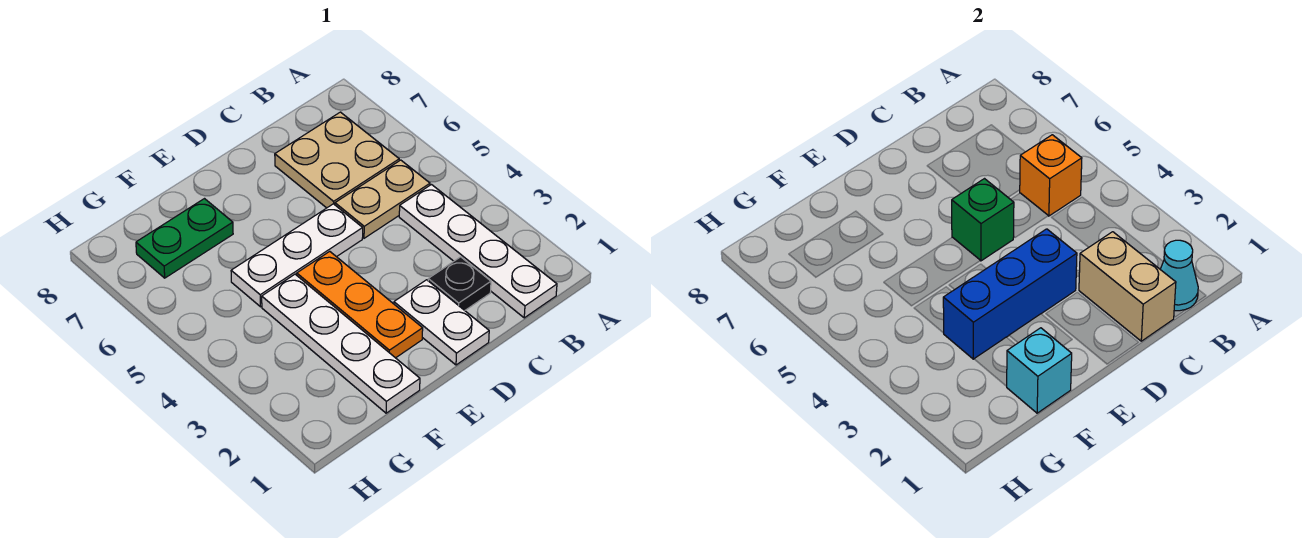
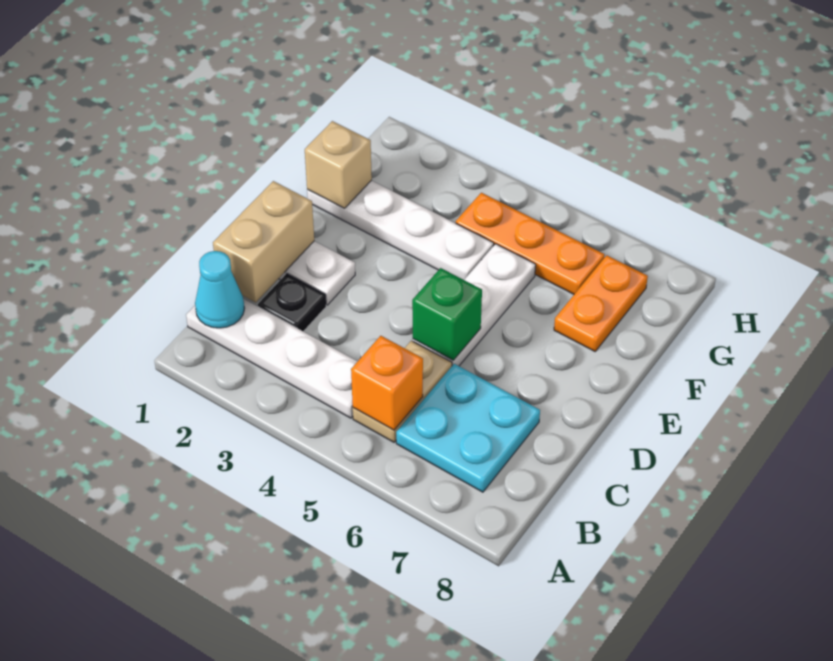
tan 2x2 plate [275,112,399,208] -> cyan 2x2 plate [396,364,540,492]
tan 1x2 brick [1079,232,1176,341] -> tan 1x2 brick turned to [213,181,314,302]
blue 1x3 brick [943,229,1077,359] -> none
orange 1x3 plate [297,251,423,358] -> orange 1x3 plate moved to [456,193,605,294]
cyan 1x1 brick [1006,328,1072,413] -> tan 1x1 brick [305,121,372,208]
green 1x2 plate [136,199,233,278] -> orange 1x2 plate [554,255,648,351]

